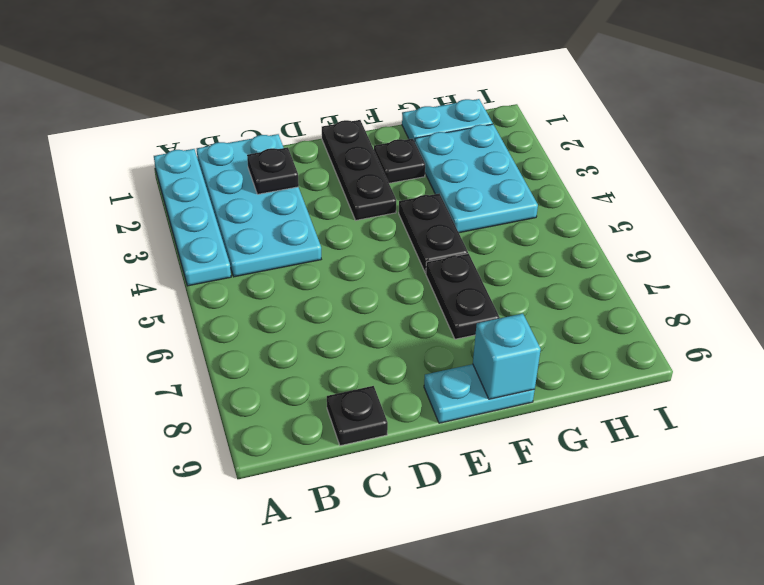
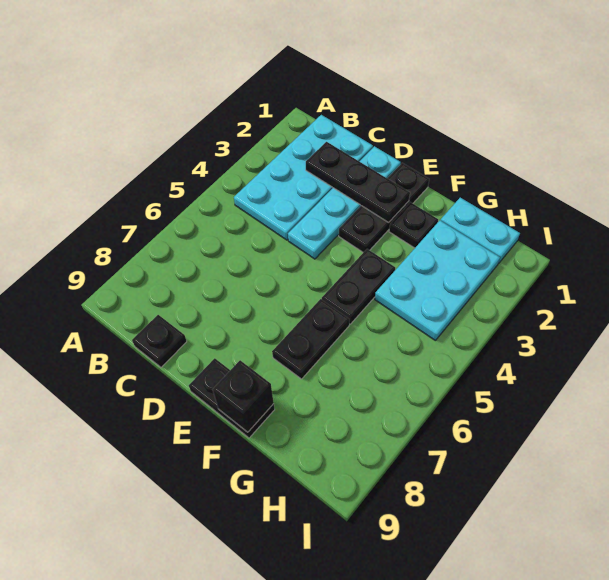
cyan 1x4 plate [154,149,231,286] -> cyan 1x4 plate moved to [288,146,401,259]
black 1x1 plate [247,147,299,194] -> black 1x3 plate [306,142,410,222]
cyan 1x2 plate [424,364,535,423] -> black 1x2 plate [189,358,275,438]
cyan 1x1 brick [473,314,541,399] -> black 1x1 brick [213,360,274,432]

